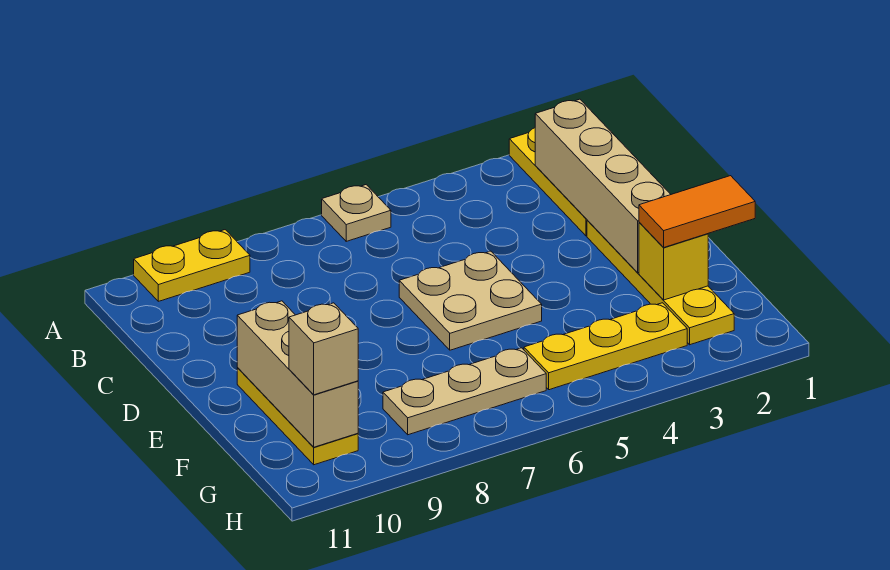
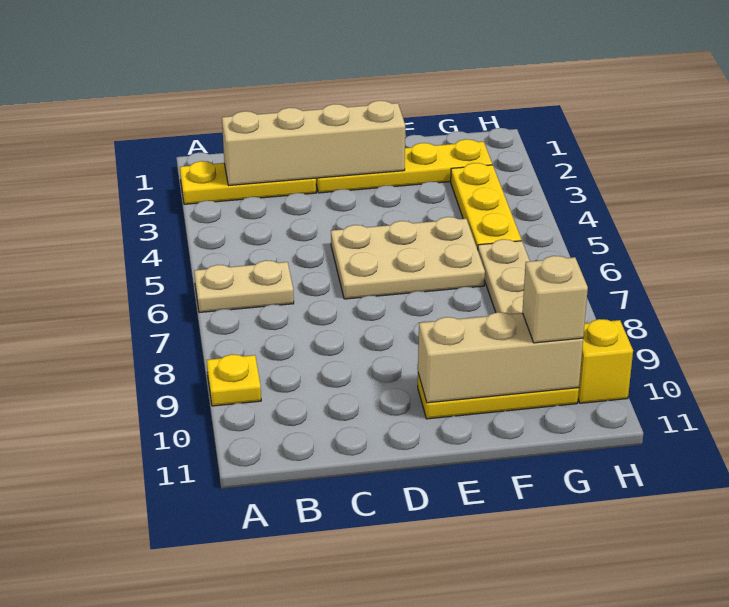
tan 1x1 plate [322,185,391,241] -> tan 1x2 plate [194,260,294,313]
yellow 1x2 plate [134,230,250,301] -> yellow 1x1 plate [207,354,261,406]
tan 2x2 plate [399,251,542,350] -> tan 2x3 plate [331,217,485,299]
orange 1x2 tile [639,176,755,248] -> none
yellow 1x1 brick [639,222,708,300] -> yellow 1x1 brick moved to [578,319,633,403]

